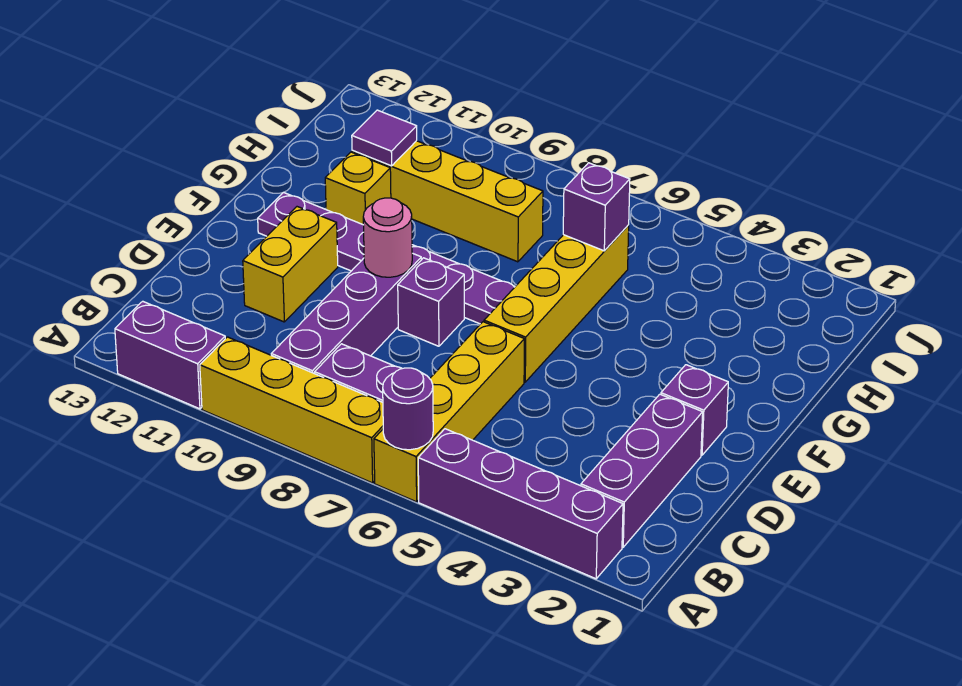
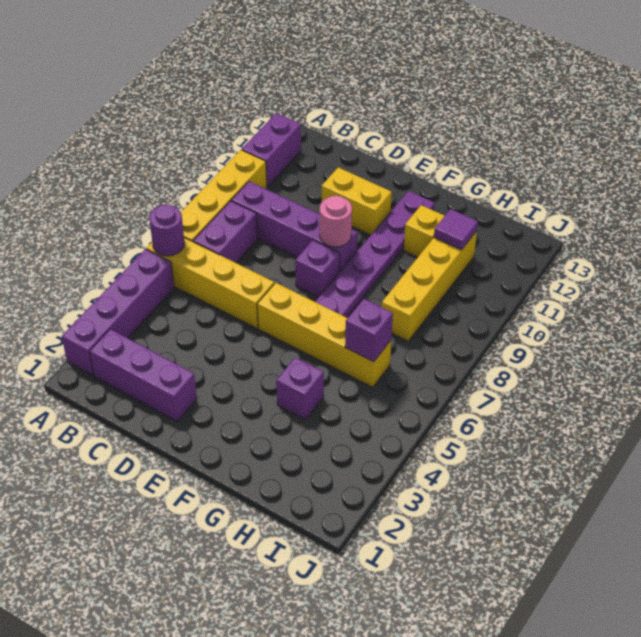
purple 1x1 brick [661,365,728,455] -> purple 1x1 brick moved to [276,357,324,420]

